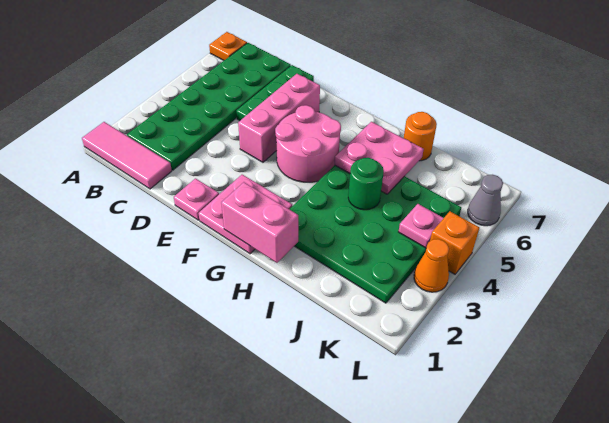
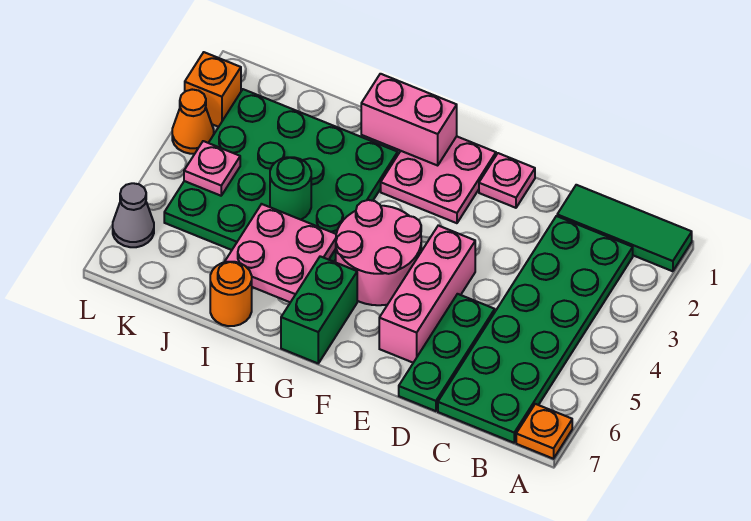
pink 1x3 tile [82,122,172,189] -> green 1x3 tile [557,185,692,271]
none -> green 1x2 brick [281,256,357,363]
orange 1x1 brick [430,211,479,274] -> orange 1x1 brick moved to [185,52,241,127]

